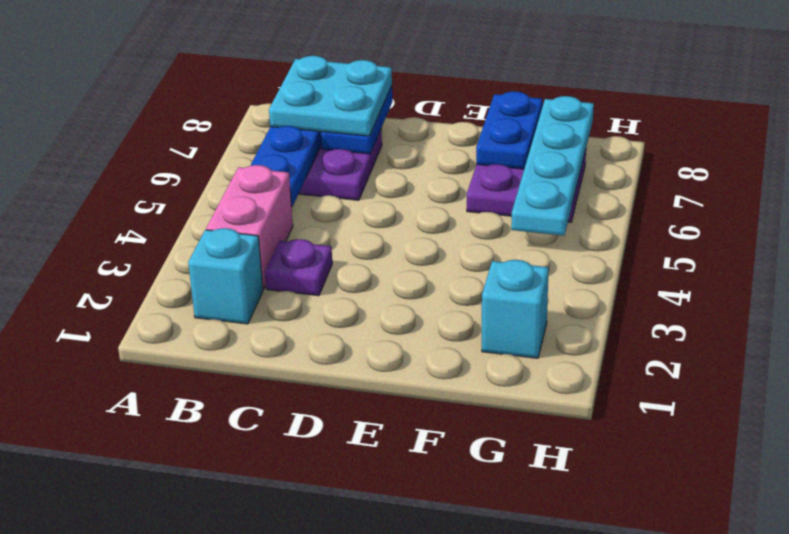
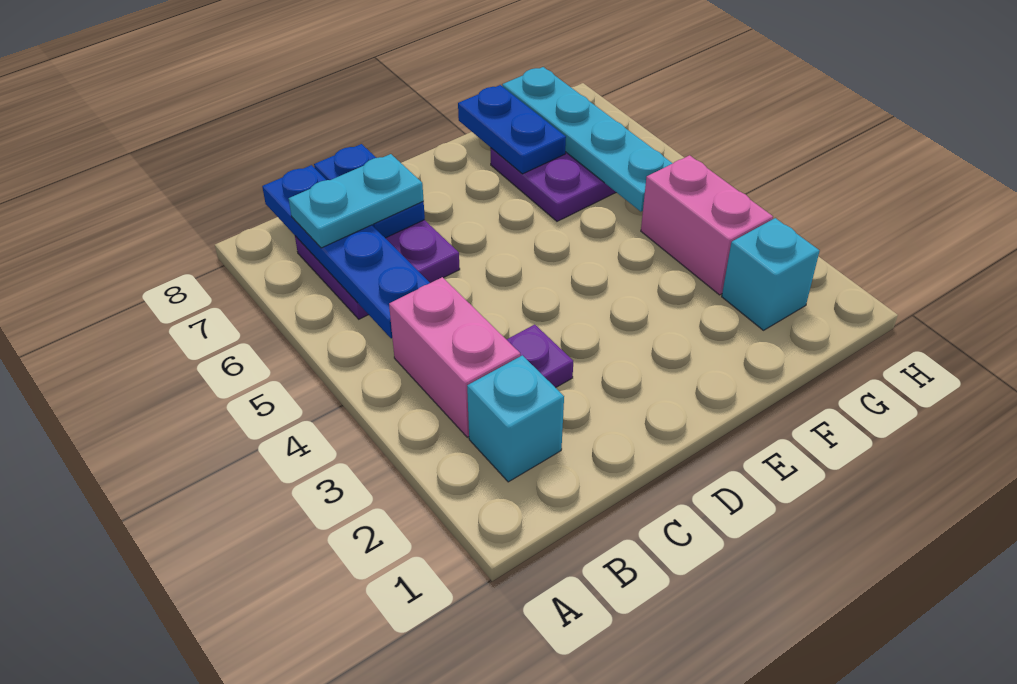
cyan 2x2 plate [269,56,392,136] -> cyan 1x2 plate [289,154,424,248]
none -> pink 1x2 brick [641,155,773,295]

